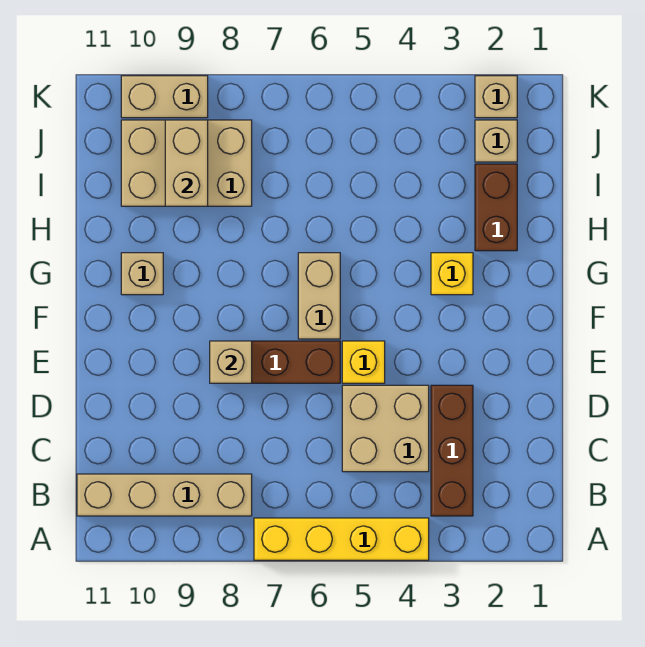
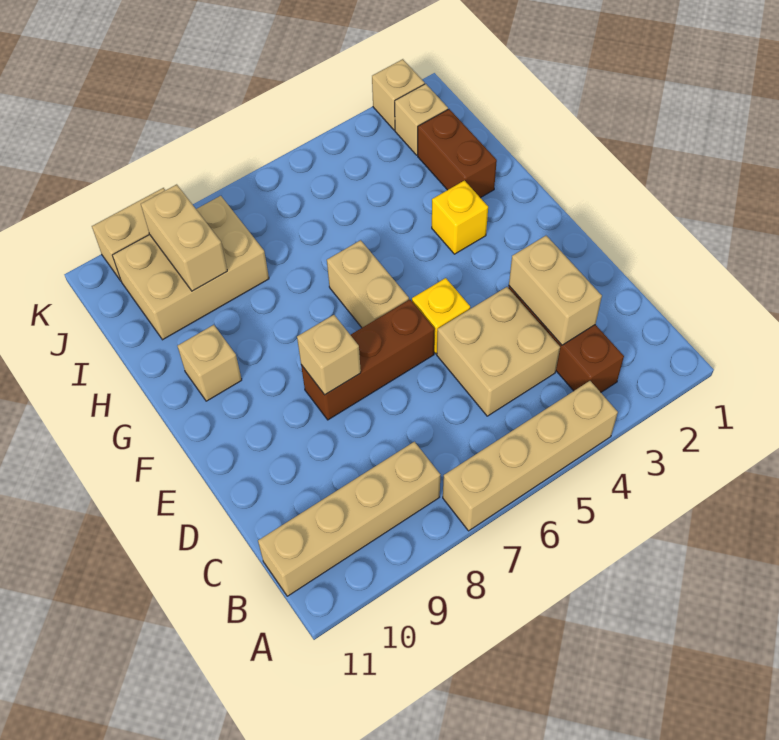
yellow 1x4 brick [254,518,429,560] -> tan 1x4 brick [443,381,618,531]
none -> tan 1x2 brick [509,236,602,345]

